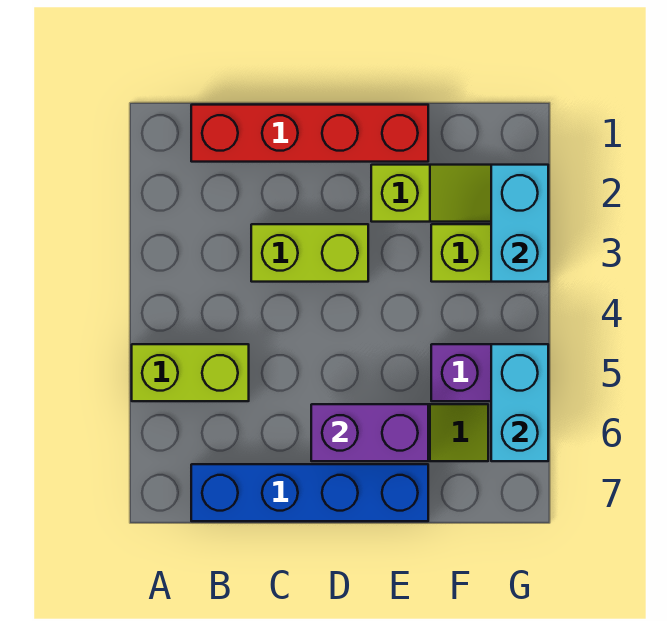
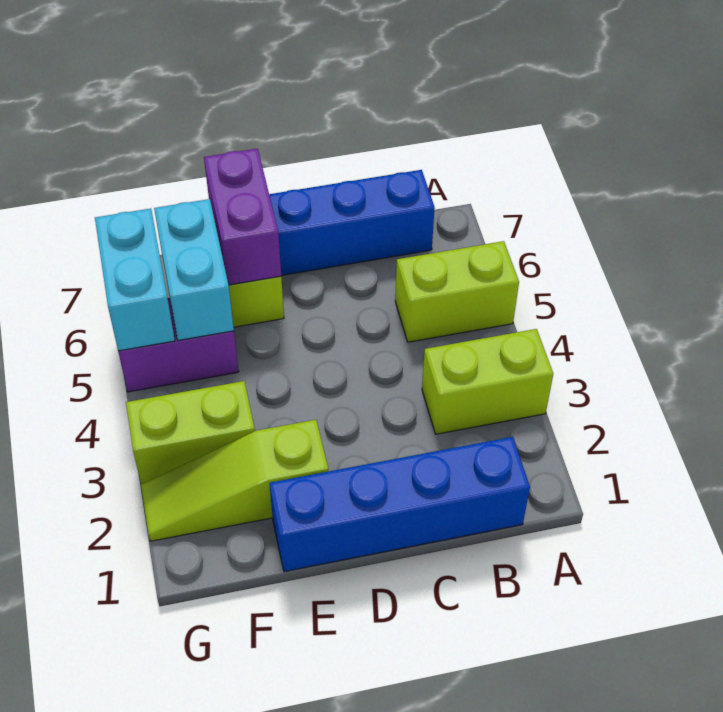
red 1x4 brick [191,105,428,162] -> blue 1x4 brick [269,437,530,572]
lime 1x2 brick [251,224,368,282] -> lime 1x2 brick moved to [422,329,553,434]
purple 1x2 brick [311,404,428,461] -> purple 1x2 brick turned to [204,149,281,285]
cyan 1x2 brick [491,165,548,282] -> cyan 1x2 brick moved to [154,199,234,340]

